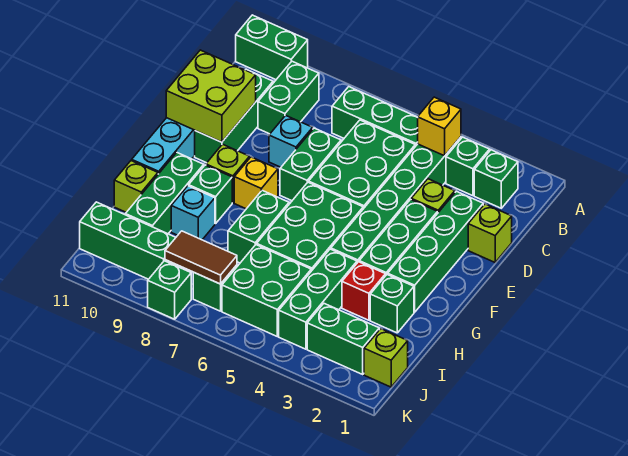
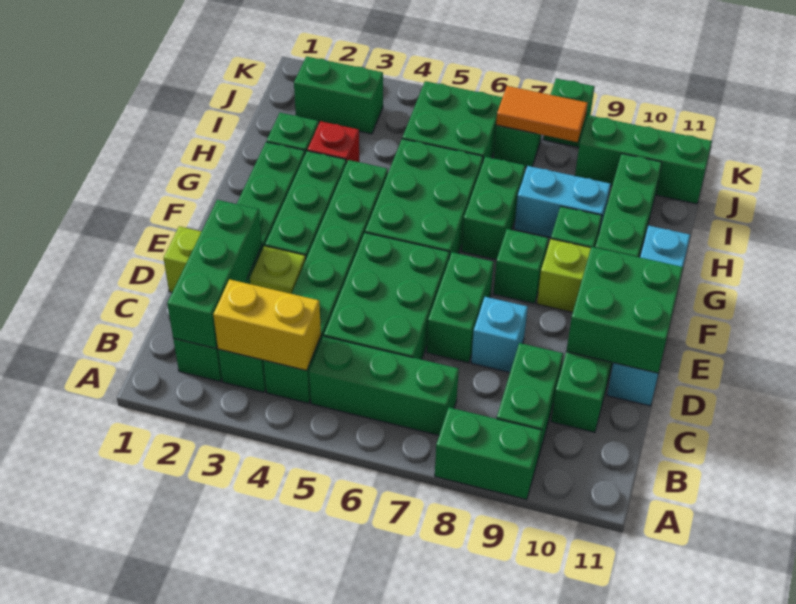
green 1x2 brick [236,15,308,80] -> green 1x2 brick moved to [435,407,542,500]
yellow 1x1 brick [418,97,461,156] -> yellow 1x2 brick [213,279,321,371]
lime 2x2 brick [166,50,256,142] -> green 2x2 brick [566,247,683,373]
yellow 1x1 brick [234,157,278,209] -> green 1x1 brick [493,229,548,304]
green 1x3 brick [279,249,357,349] -> green 1x3 brick moved to [167,200,262,348]
cyan 1x1 brick [171,186,215,240] -> cyan 1x2 brick [514,166,611,238]
lime 1x1 brick [114,161,158,212] -> none
lime 1x1 brick [364,329,408,387] -> none
brown 1x2 tile [165,231,237,284] -> orange 1x2 tile [496,86,588,142]

